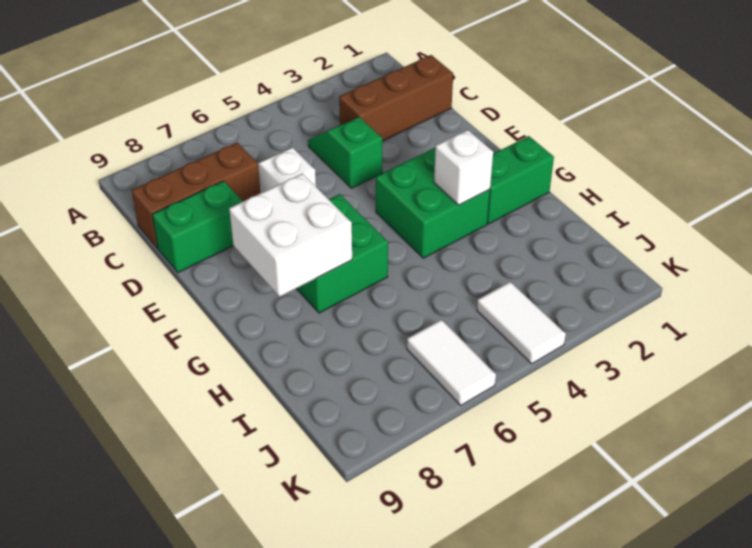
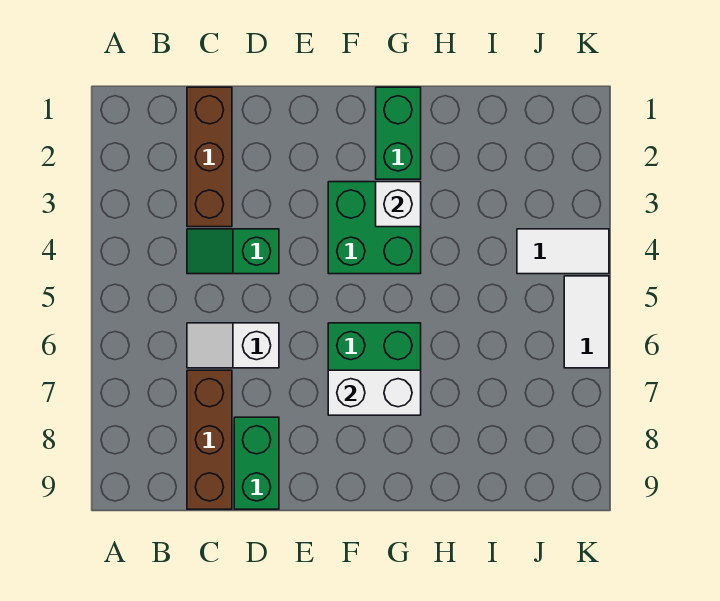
white 2x2 brick [229,174,352,297] -> white 1x2 brick [328,370,421,415]
white 1x2 tile [407,320,496,405] -> white 1x2 tile turned to [564,276,609,368]

